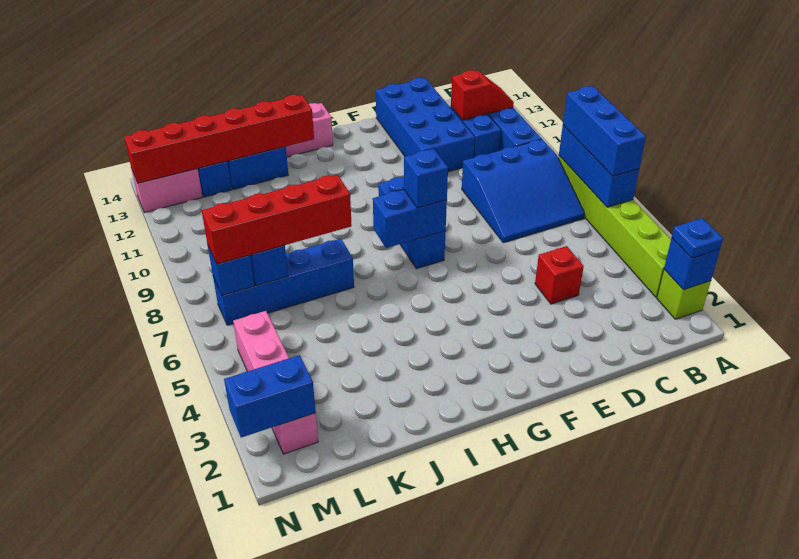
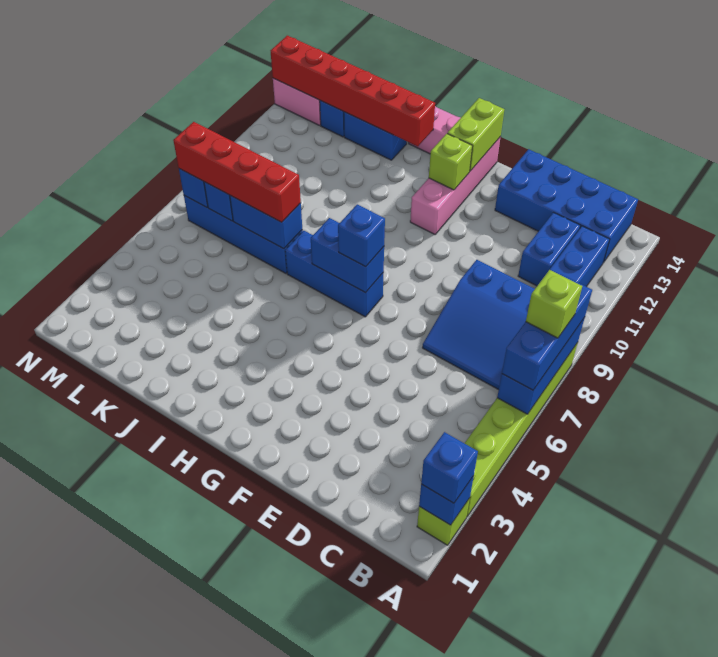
blue 1x1 plate [672,218,723,258] -> blue 1x1 brick [421,432,478,503]
none -> lime 1x1 brick [526,270,582,338]
red 1x2 slope [451,70,514,120] -> none
red 1x1 brick [535,246,584,304] -> none
blue 2x4 brick [376,78,475,172] -> blue 2x4 brick turned to [495,149,638,262]
blue 1x3 brick [378,177,446,269] -> blue 1x3 brick turned to [285,231,383,317]
none -> lime 1x1 brick [429,134,473,190]
none -> lime 1x2 brick [447,98,504,171]
pink 1x4 brick [233,311,318,454] -> pink 1x4 brick moved to [410,138,500,234]
blue 1x2 brick [224,355,316,438] -> blue 1x2 brick moved to [230,196,302,249]

